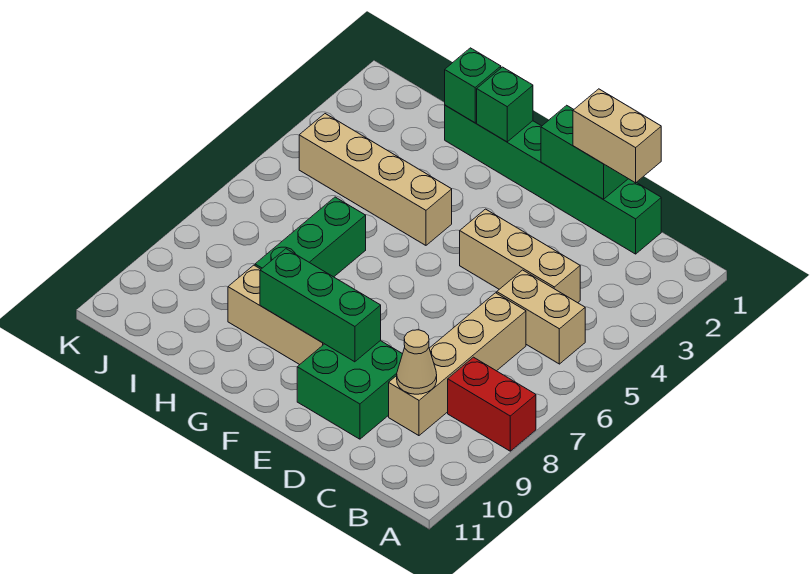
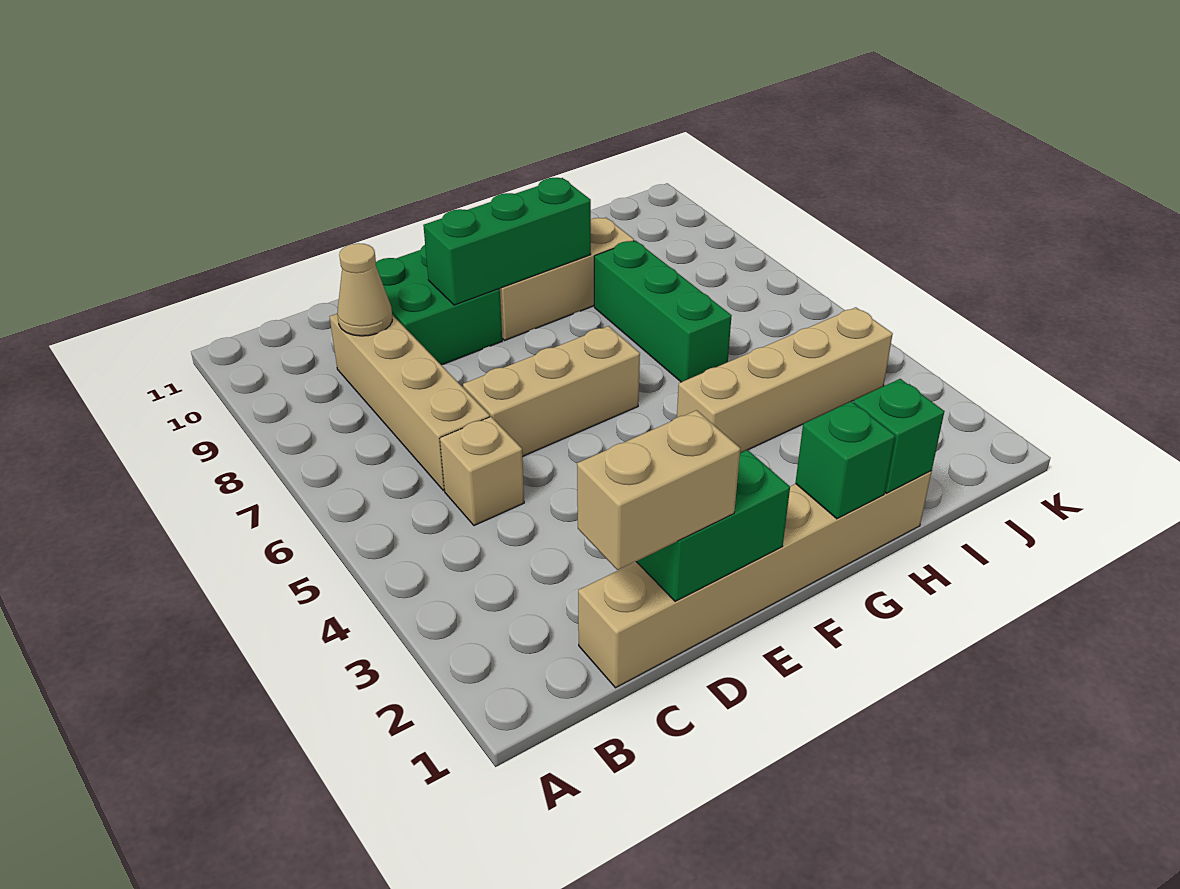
red 1x2 brick [448,357,536,451] -> none
tan 1x2 brick [497,270,585,364] -> tan 1x1 brick [440,417,524,526]
green 1x6 brick [445,105,661,254] -> tan 1x6 brick [578,471,932,688]
tan 1x3 brick [460,209,580,303] -> tan 1x3 brick moved to [463,326,640,457]

